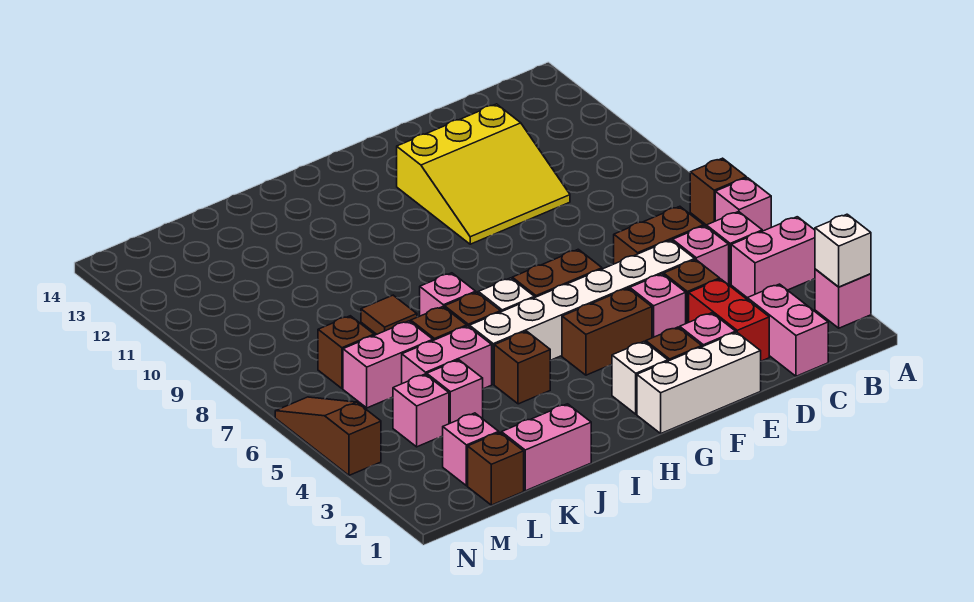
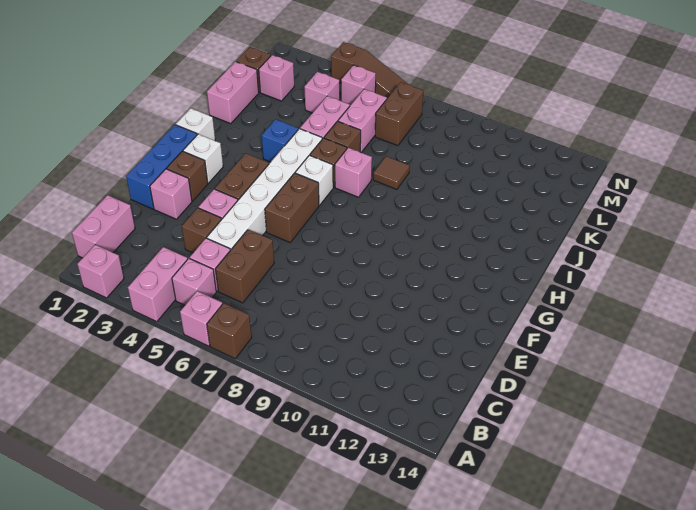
white 1x1 brick [815,214,871,287] -> white 1x1 brick moved to [176,108,215,141]
pink 1x2 brick [747,284,828,376] -> pink 1x2 brick turned to [72,195,135,258]
red 1x2 brick [689,279,769,361] -> none
yellow 3x3 slope [397,104,570,244] -> none
white 1x3 brick [637,332,761,433] -> blue 1x3 brick [126,125,197,209]
brown 1x1 brick [494,331,551,404] -> blue 1x1 brick [262,119,298,162]
pink 1x1 brick [427,360,483,424] -> pink 1x1 brick moved to [341,65,376,105]
brown 1x1 brick [318,316,374,388] -> brown 1x2 brick [375,82,423,146]

